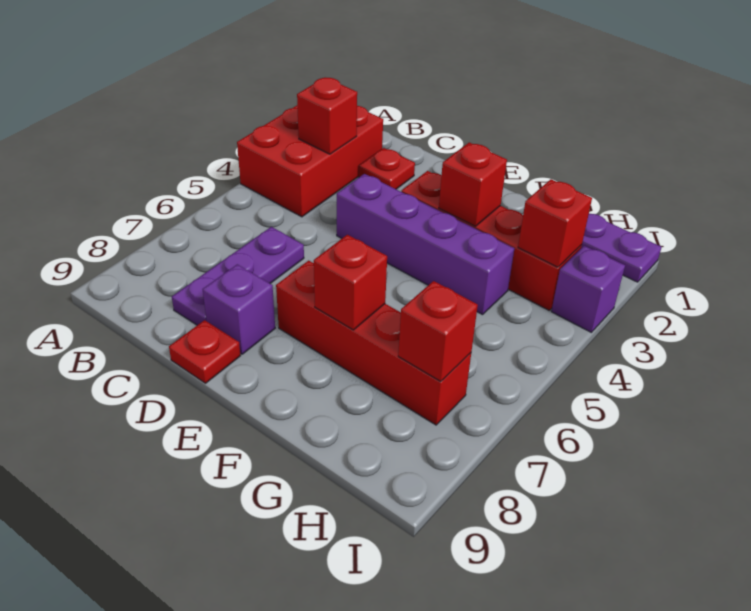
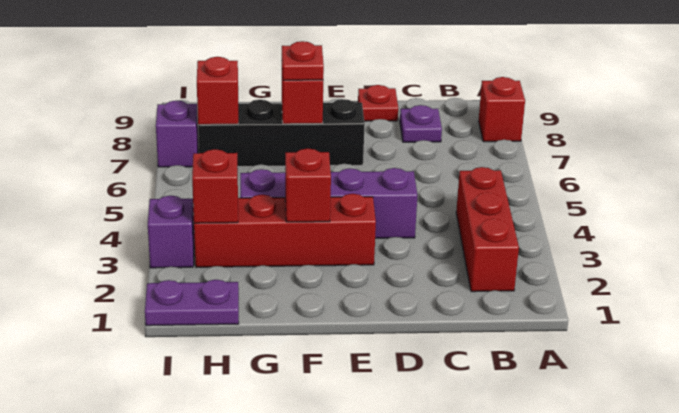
red 2x3 brick [237,106,383,217] -> red 1x3 brick [456,167,519,292]
red 1x1 brick [297,78,357,154] -> red 1x1 brick moved to [479,77,525,142]
red 1x1 plate [359,148,415,189] -> red 1x1 plate moved to [282,41,324,80]
purple 1x3 plate [172,227,304,325] -> purple 1x1 plate [400,105,442,142]
purple 1x1 brick [203,264,275,354] -> purple 1x1 brick moved to [156,100,198,167]
red 1x4 brick [276,261,471,425] -> black 1x4 brick [198,99,365,166]

